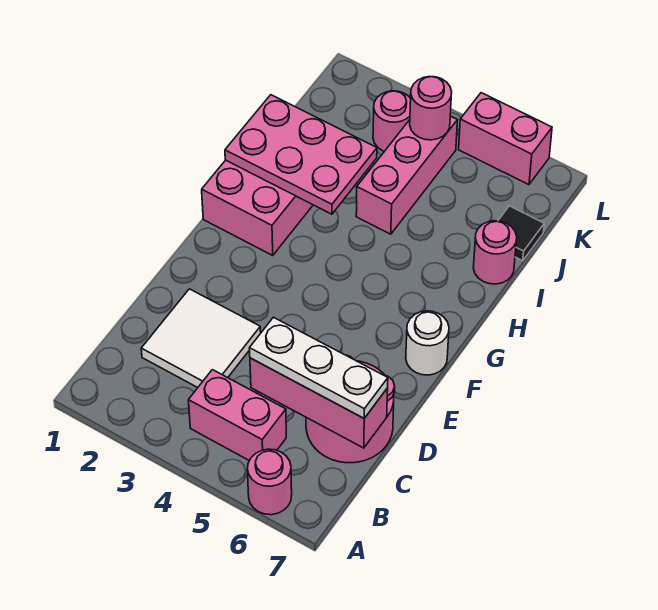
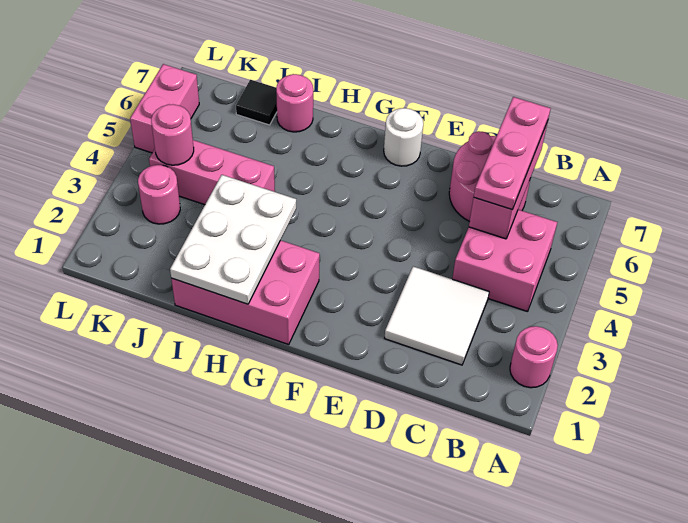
pink 1x1 round brick [247,449,292,515] -> pink 1x1 round brick moved to [510,326,558,388]
pink 1x2 brick [188,370,286,461] -> pink 2x2 brick [452,210,557,312]
white 1x3 plate [250,317,388,418] -> pink 1x3 plate [474,97,551,210]
pink 2x3 plate [225,95,377,214] -> white 2x3 plate [170,175,296,304]

